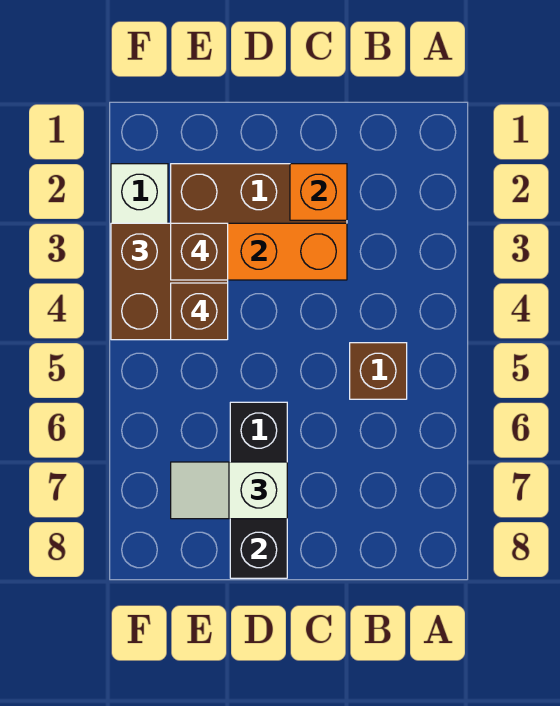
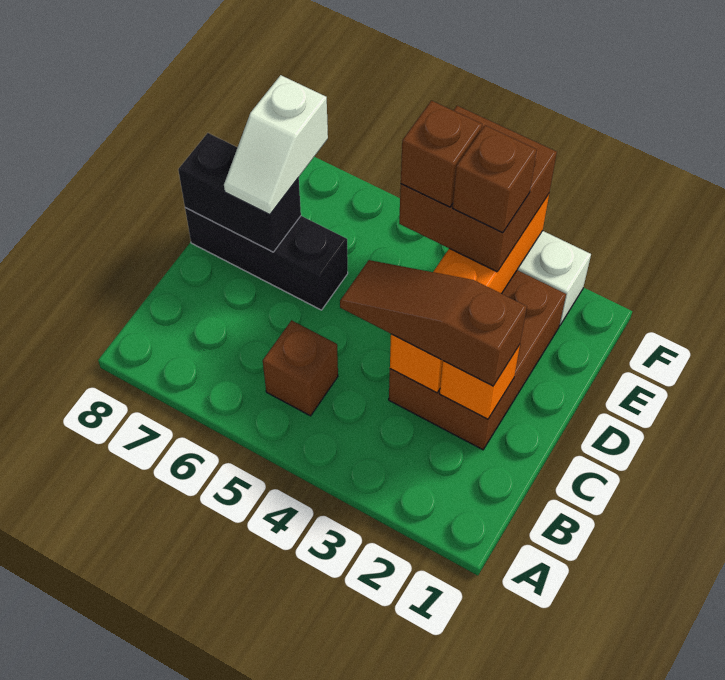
none -> brown 1x3 slope [340,260,527,386]
white 1x2 slope [171,462,287,519] -> white 1x2 slope turned to [224,75,328,215]

